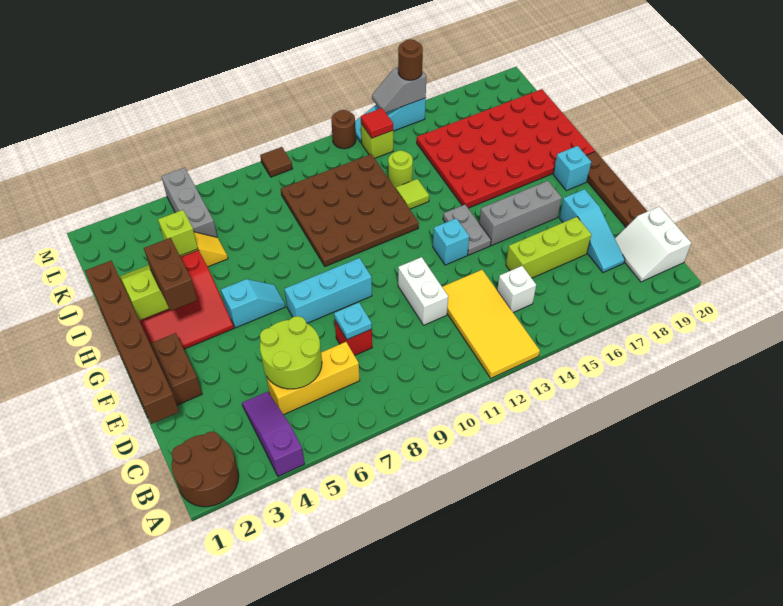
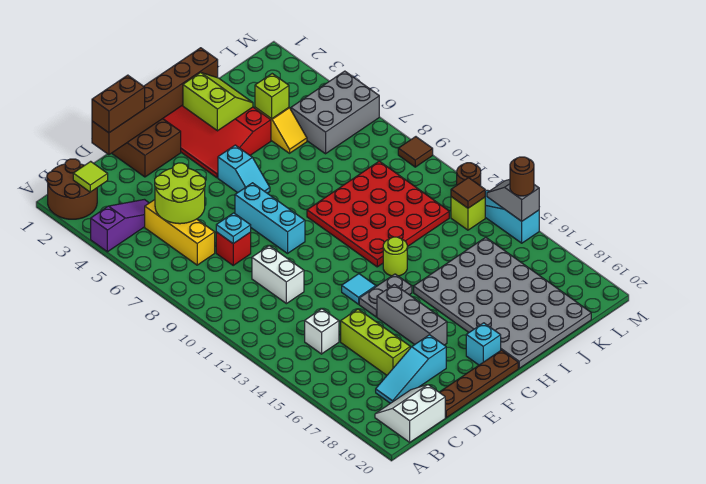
yellow 2x4 tile [442,270,540,378] -> none
white 1x2 brick [398,257,448,325] -> white 1x2 brick turned to [252,246,304,304]
cyan 1x1 brick [433,218,469,265] -> cyan 1x1 tile [342,274,376,304]
brown 1x2 brick [144,238,197,311] -> brown 1x2 brick moved to [92,75,145,133]
brown 4x4 plate [281,154,419,267] -> red 4x4 plate [307,161,449,267]
red 4x6 plate [417,89,595,208] -> grey 4x6 plate [414,237,591,368]
lime 1x1 tile [396,179,429,209] -> lime 1x1 tile moved to [73,161,108,192]
lime 1x1 round brick [388,151,413,189] -> lime 1x1 round brick moved to [383,237,407,276]
grey 1x3 brick [161,168,217,237] -> grey 2x3 brick [291,71,379,154]
red 1x1 tile [361,108,393,138] -> brown 1x1 tile [451,178,485,208]

